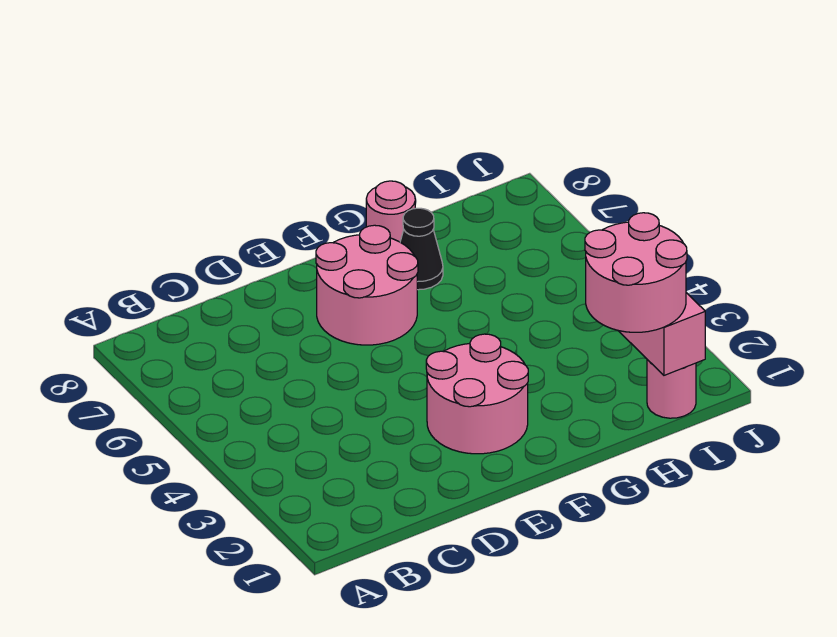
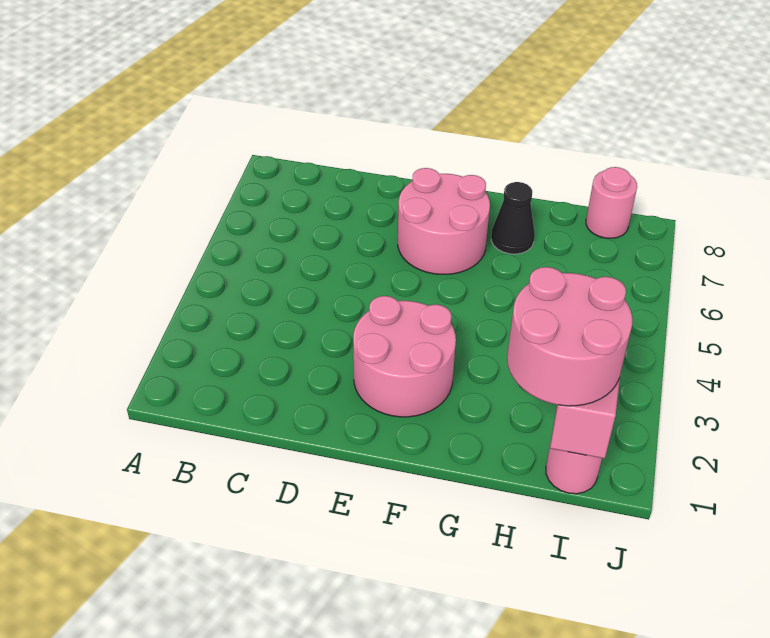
pink 1x1 round brick [366,181,415,242] -> pink 1x1 round brick moved to [586,167,637,238]

